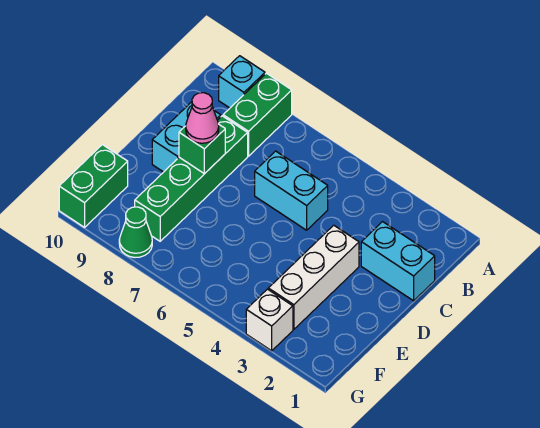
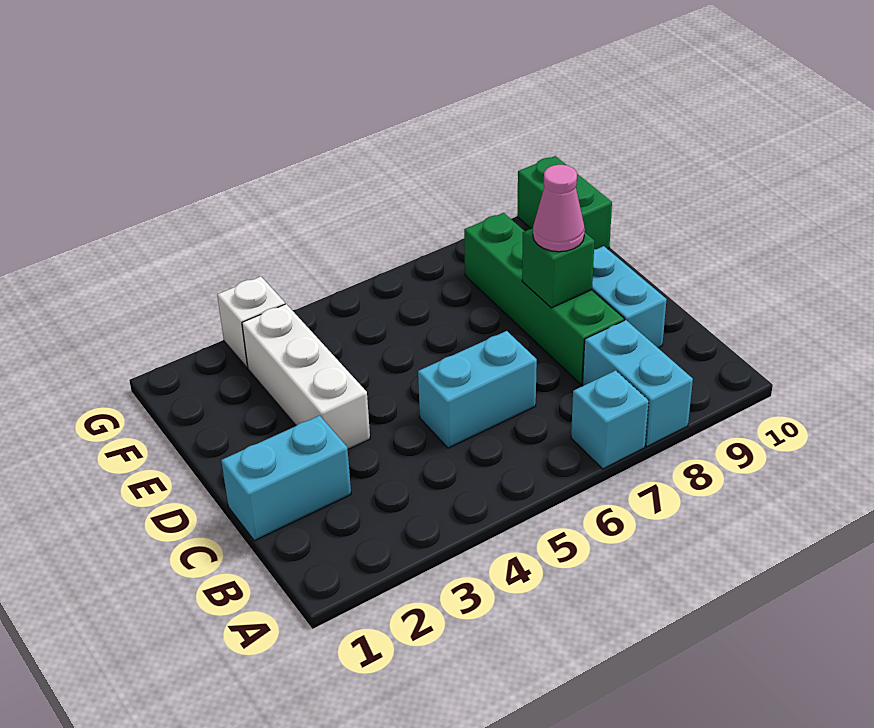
green 1x2 brick [223,73,292,156] -> cyan 1x2 brick [583,320,693,447]
cyan 1x1 brick [219,56,265,108] -> cyan 1x1 brick moved to [571,370,649,469]
green 1x1 cone [119,207,152,257] -> none

